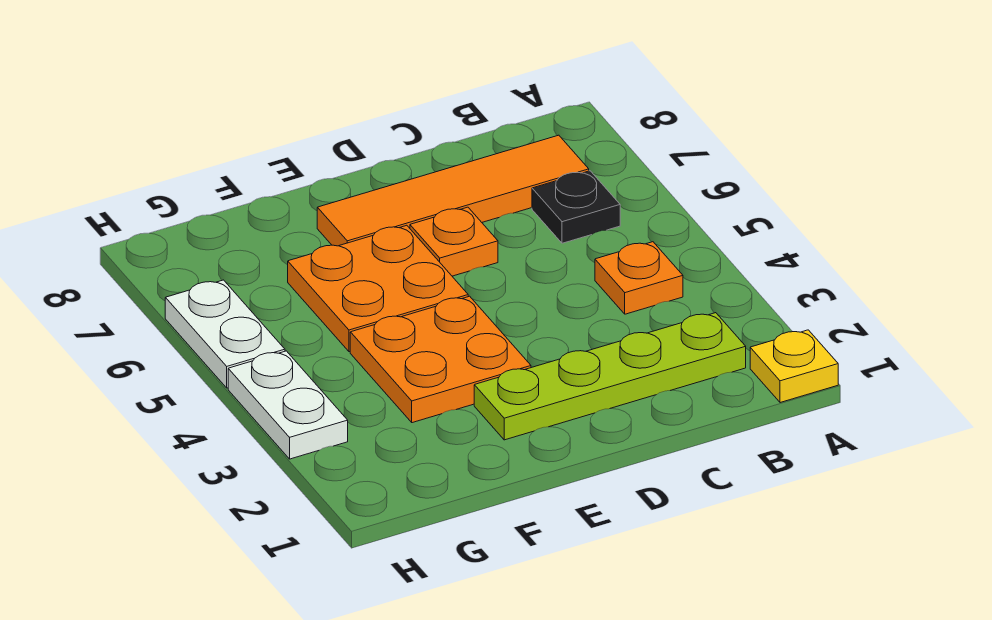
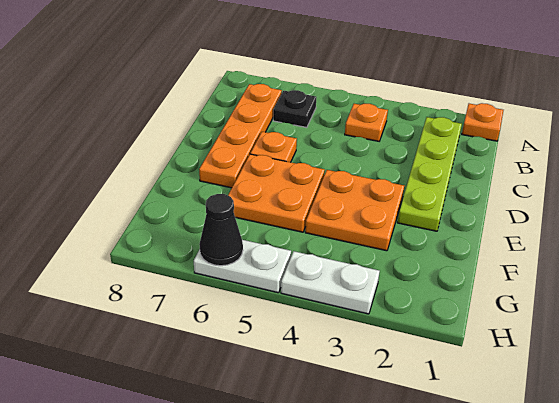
yellow 1x1 plate [750,330,838,403] -> orange 1x1 plate [462,103,503,141]
orange 1x4 tile [317,135,589,246] -> orange 1x4 plate [199,84,282,188]
none -> black 1x1 cone [199,194,243,266]

